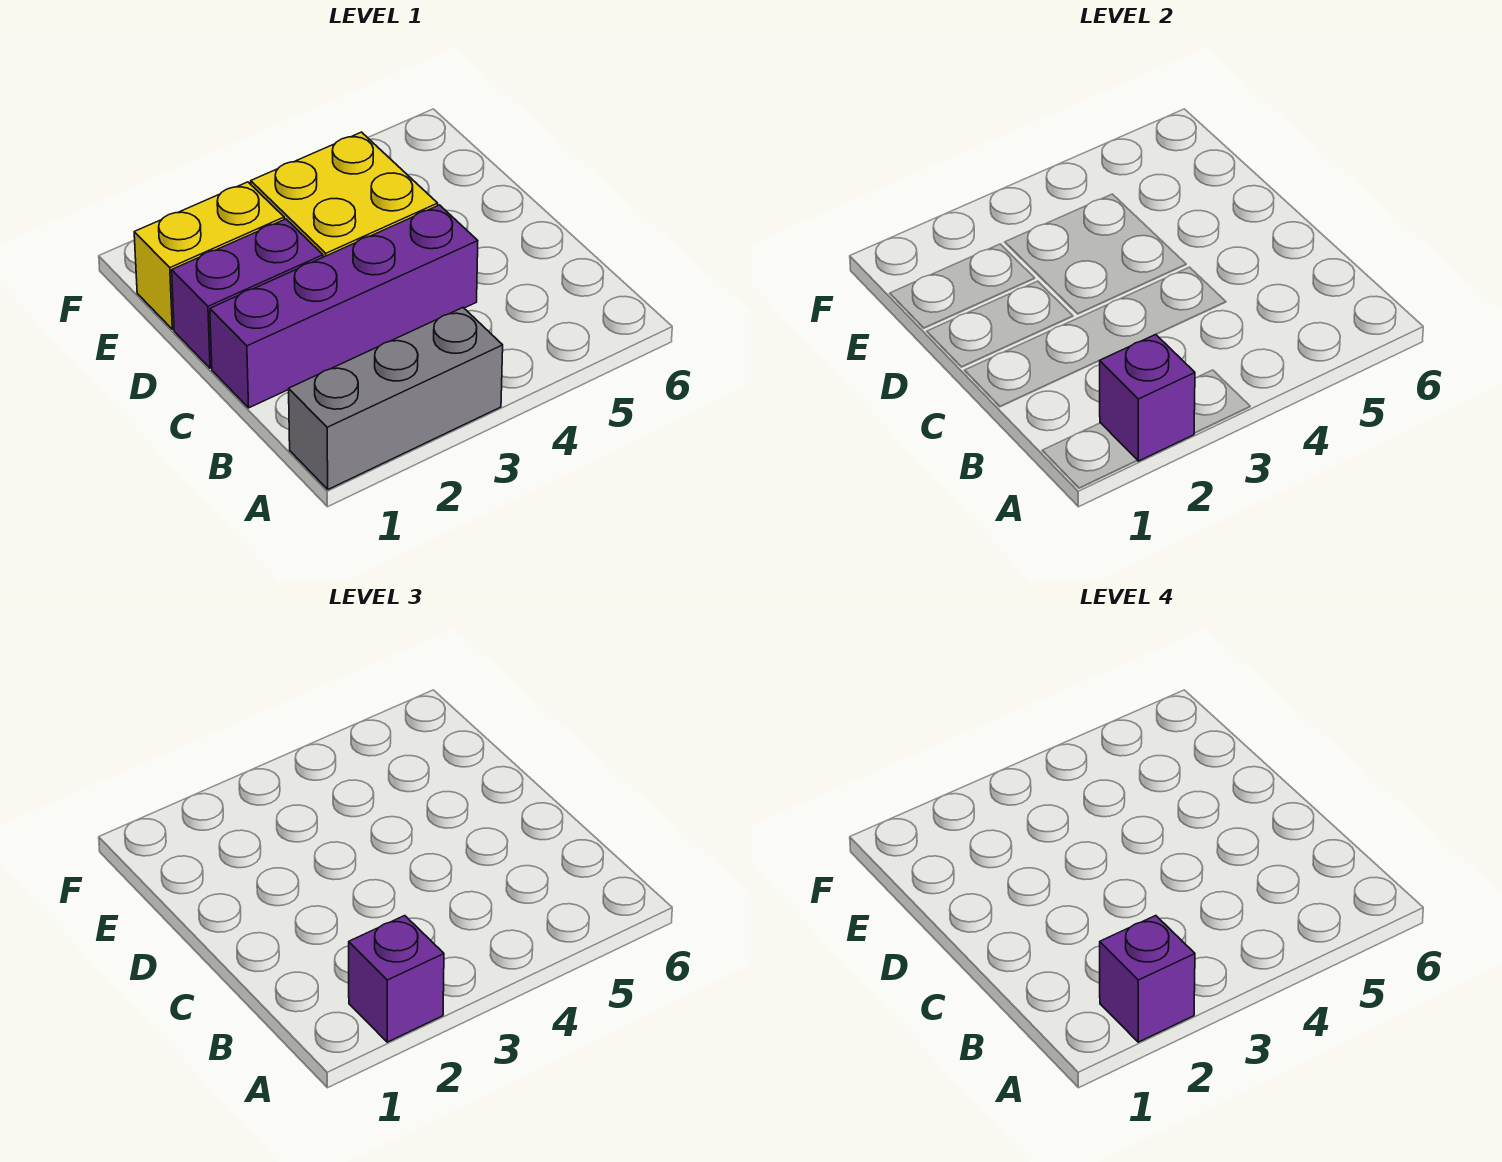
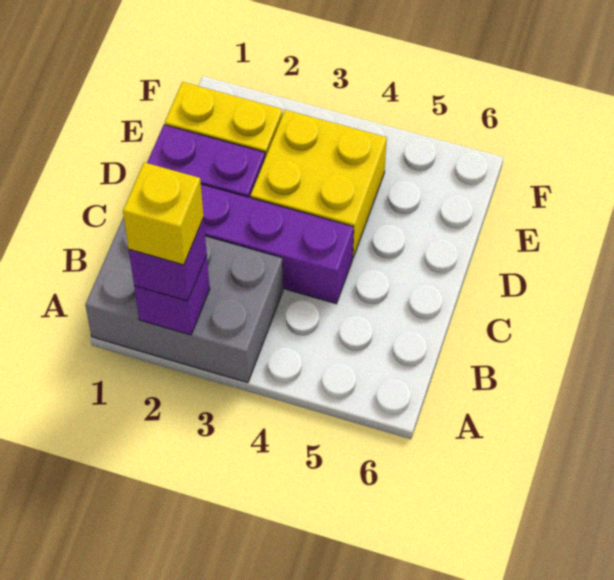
grey 1x3 brick [289,308,503,489] -> grey 2x3 brick [85,217,283,383]
purple 1x1 brick [1100,916,1195,1042] -> yellow 1x1 brick [123,162,204,265]

